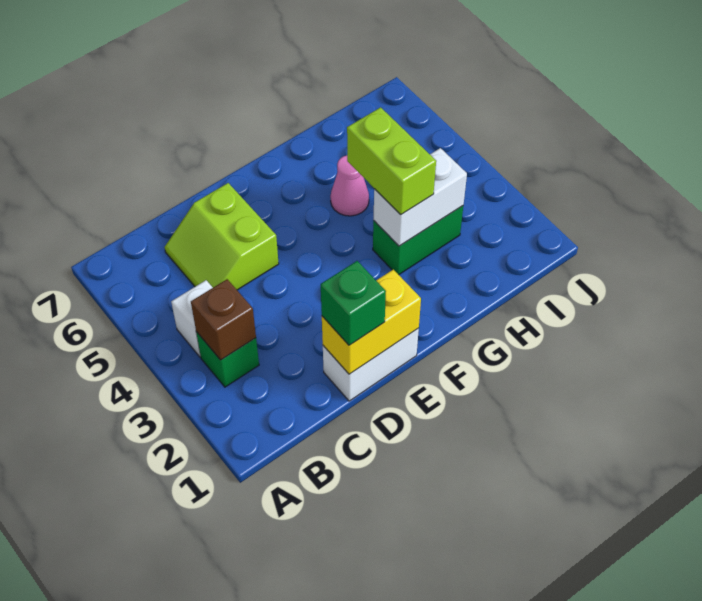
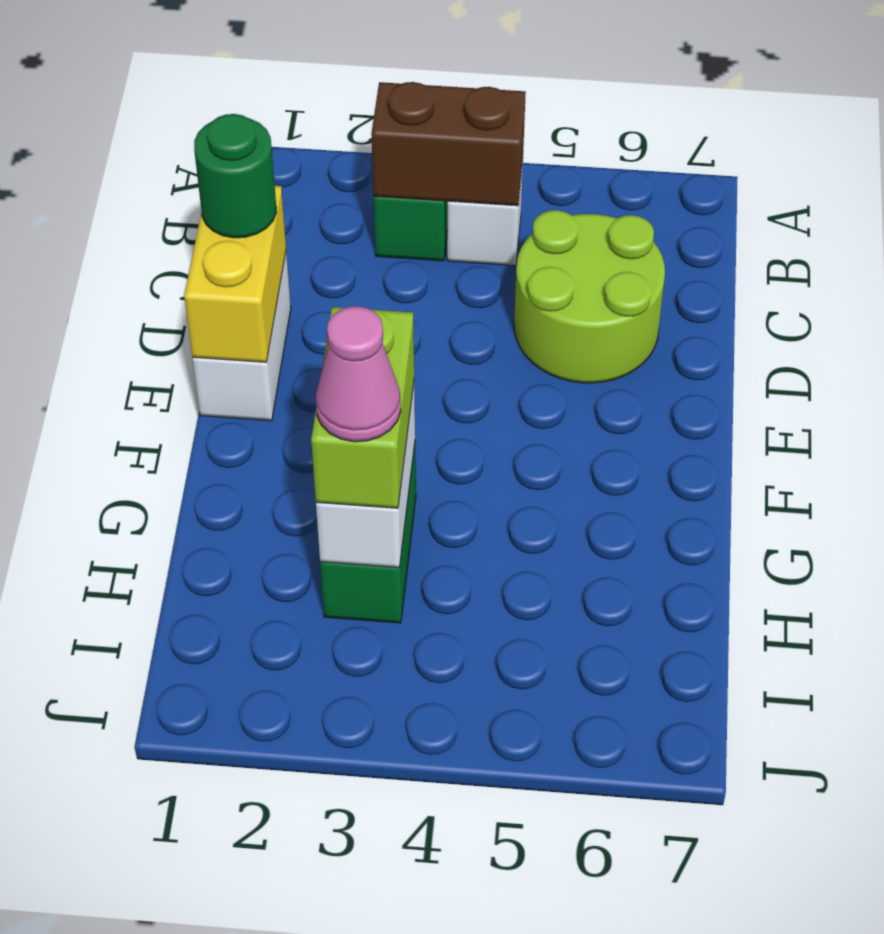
brown 1x1 brick [191,279,256,360] -> brown 1x2 brick [371,82,526,206]
lime 2x2 slope [165,183,279,290] -> lime 2x2 round brick [514,210,665,383]
green 1x1 brick [321,261,386,345] -> green 1x1 round brick [194,114,276,238]
lime 1x2 brick [347,107,436,215] -> lime 1x2 brick turned to [311,307,414,508]
pink 1x1 cone [330,156,369,216] -> pink 1x1 cone moved to [316,306,401,442]

